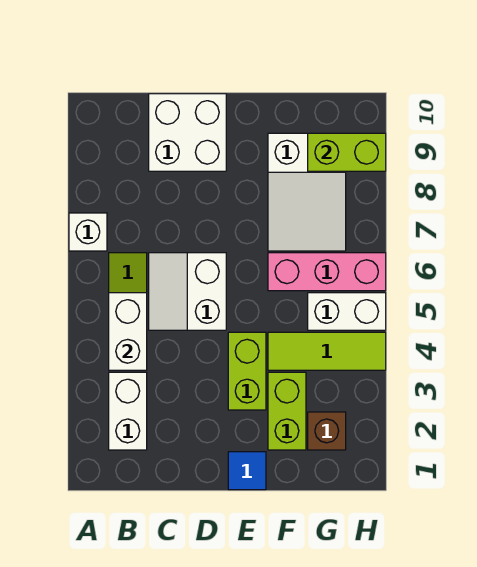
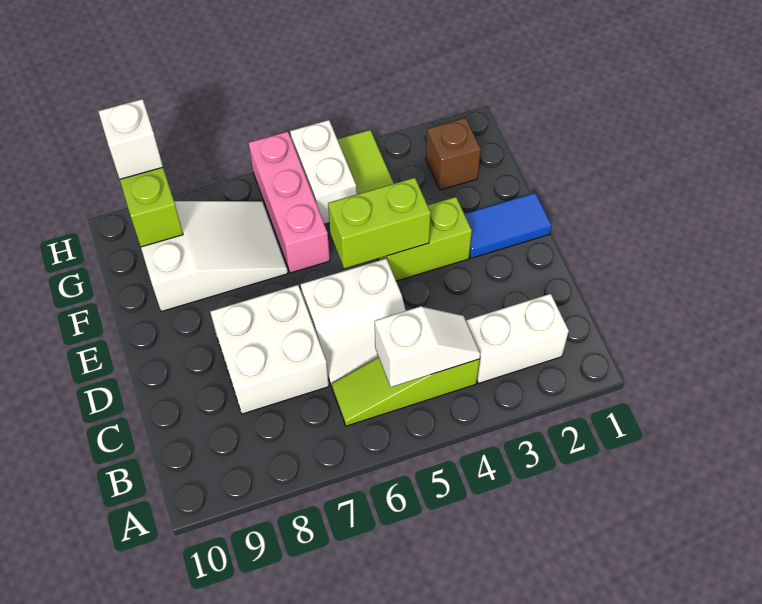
white 1x1 brick [69,213,107,251] -> white 1x1 brick moved to [98,99,163,179]
white 1x2 brick [109,293,147,370] -> white 1x2 slope [375,306,480,387]
white 2x2 brick [149,94,226,171] -> white 2x2 brick moved to [210,285,329,414]
blue 1x1 tile [228,452,266,490] -> blue 1x2 tile [464,193,552,258]
lime 1x2 brick [268,372,306,450] -> lime 1x2 brick moved to [328,178,431,269]

